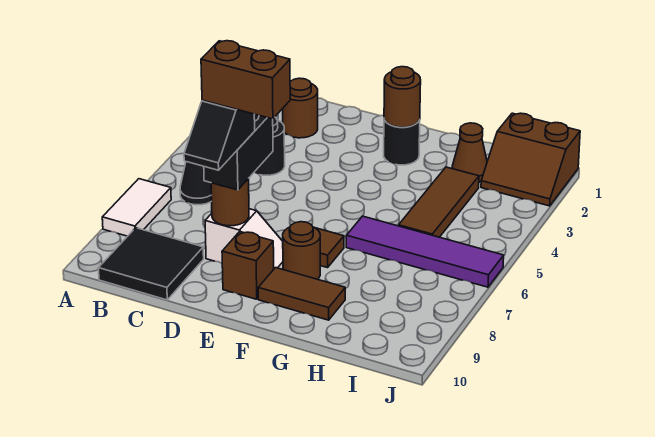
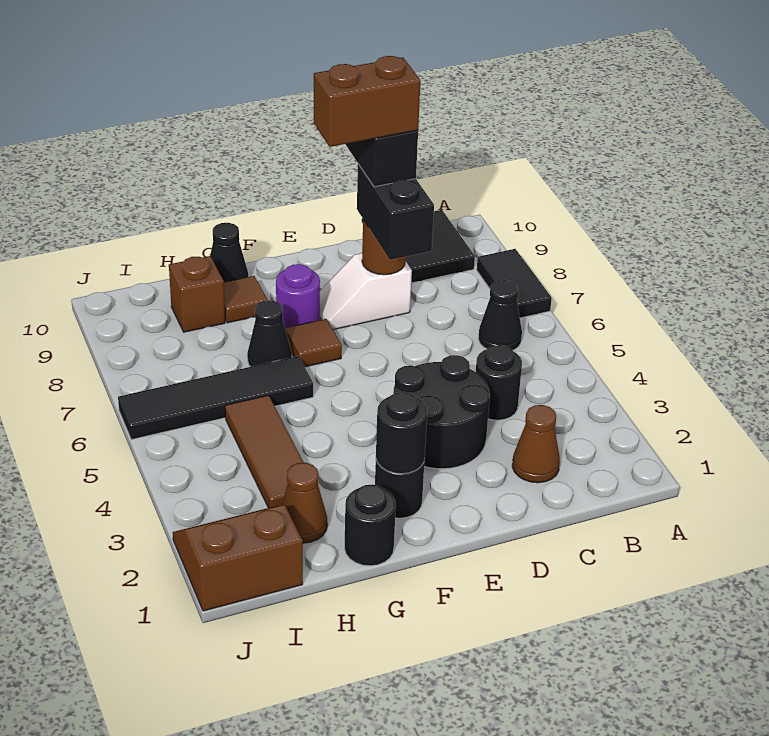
white 1x2 tile [102,179,171,236] -> black 1x2 tile [477,249,552,318]
brown 1x1 round brick [283,78,318,138] -> brown 1x1 cone [512,405,560,483]
none -> black 2x2 round brick [393,355,490,469]
brown 1x1 brick [222,232,274,299] -> brown 1x1 brick moved to [169,256,225,332]
brown 1x1 round brick [384,67,421,127] -> black 1x1 round brick [376,392,427,474]
brown 1x1 round brick [283,222,320,279] -> purple 1x1 round brick [276,264,320,328]
brown 1x2 tile [258,268,345,320] -> brown 1x1 tile [224,276,267,323]
none -> black 1x1 round brick [345,485,396,566]
purple 1x4 tile [346,216,504,287] -> black 1x4 tile [118,356,313,440]
none -> black 1x1 cone [247,300,292,367]
none -> black 1x1 cone [210,223,248,282]

